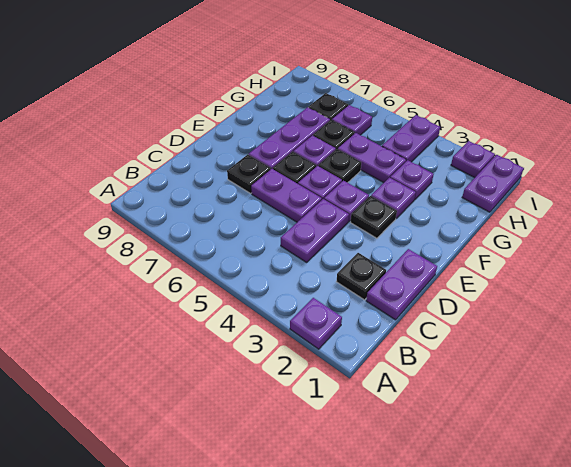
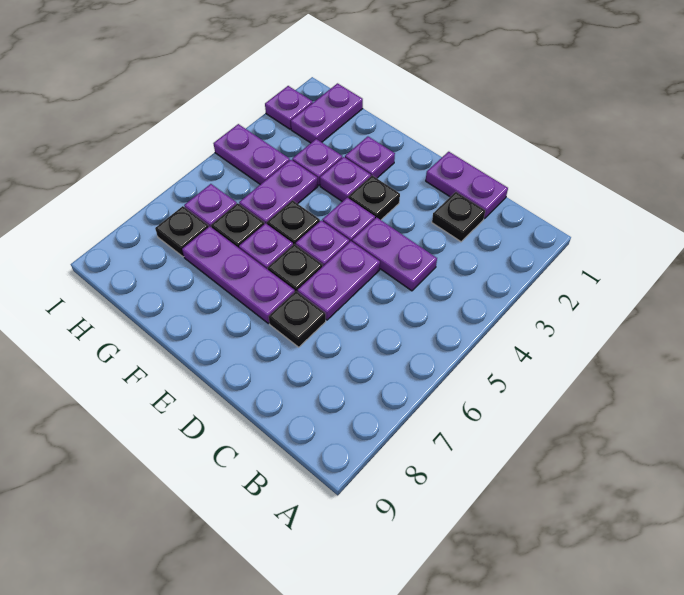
purple 1x1 plate [290,298,342,349] -> purple 1x1 plate moved to [345,137,395,178]
purple 1x2 plate [462,155,524,212] -> purple 1x2 plate turned to [291,83,363,143]

